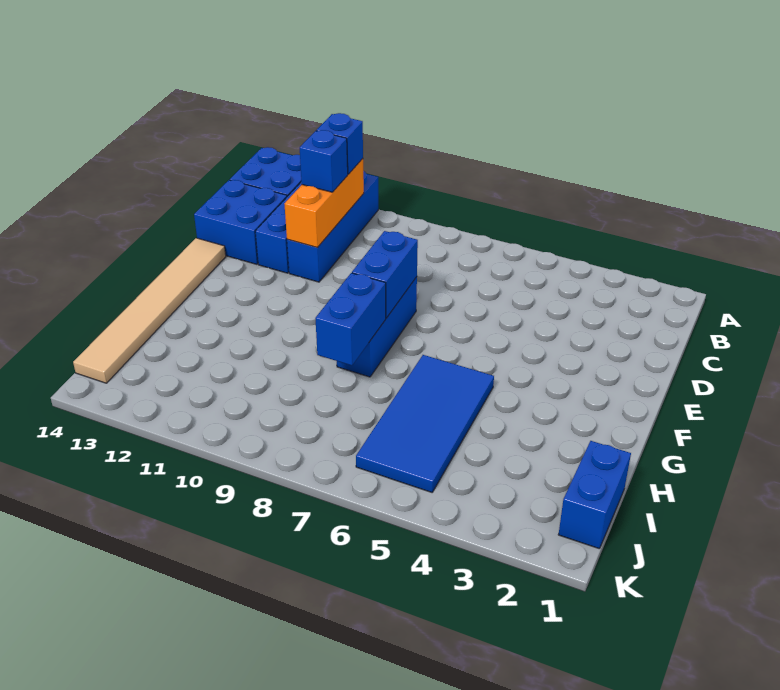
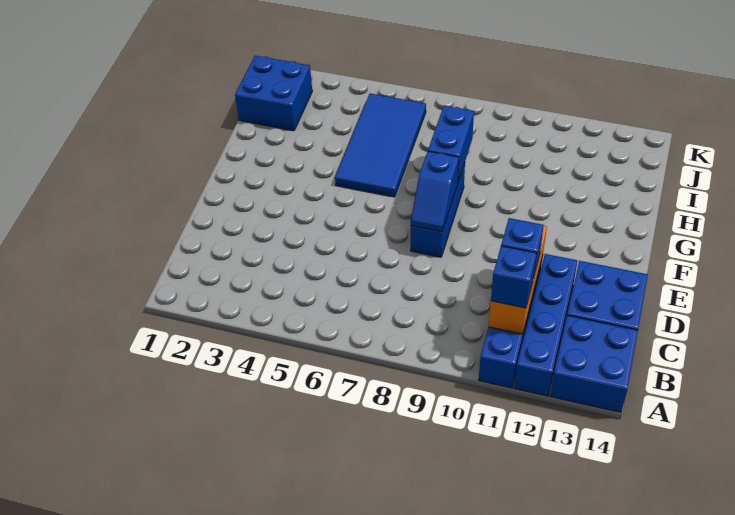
blue 1x2 brick [352,231,418,318] -> blue 1x2 slope [411,151,459,232]
tan 1x6 tile [73,238,226,383] -> none
blue 1x2 brick [558,441,631,549] -> blue 2x2 brick [235,56,312,131]

